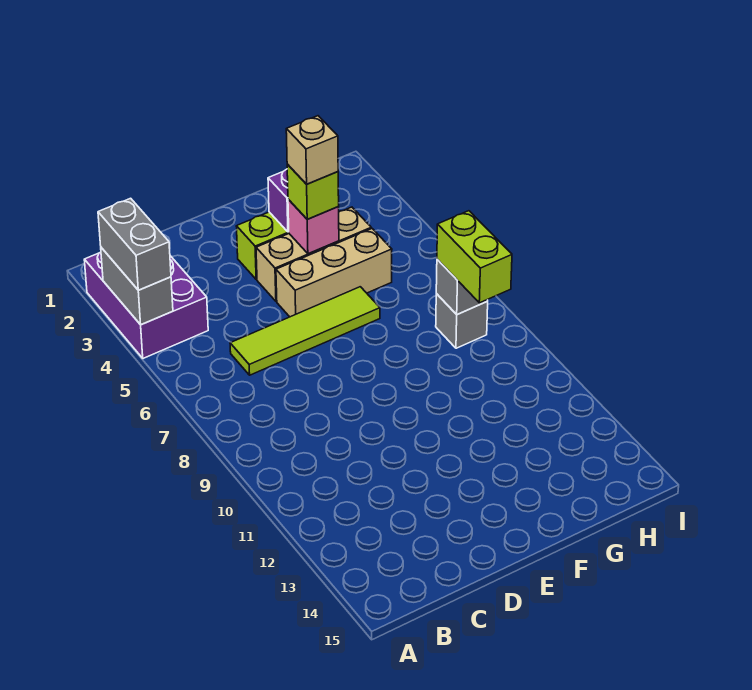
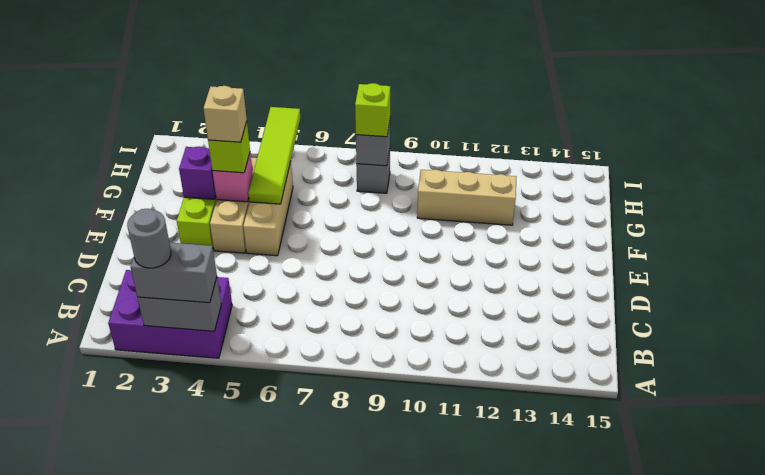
none -> grey 1x1 round brick [127,209,171,268]
lime 1x4 tile [230,287,380,375] -> lime 1x4 tile moved to [248,107,300,204]
none -> tan 1x3 brick [417,170,516,225]
lime 1x2 brick [437,211,512,303] -> lime 1x1 brick [355,83,390,137]

